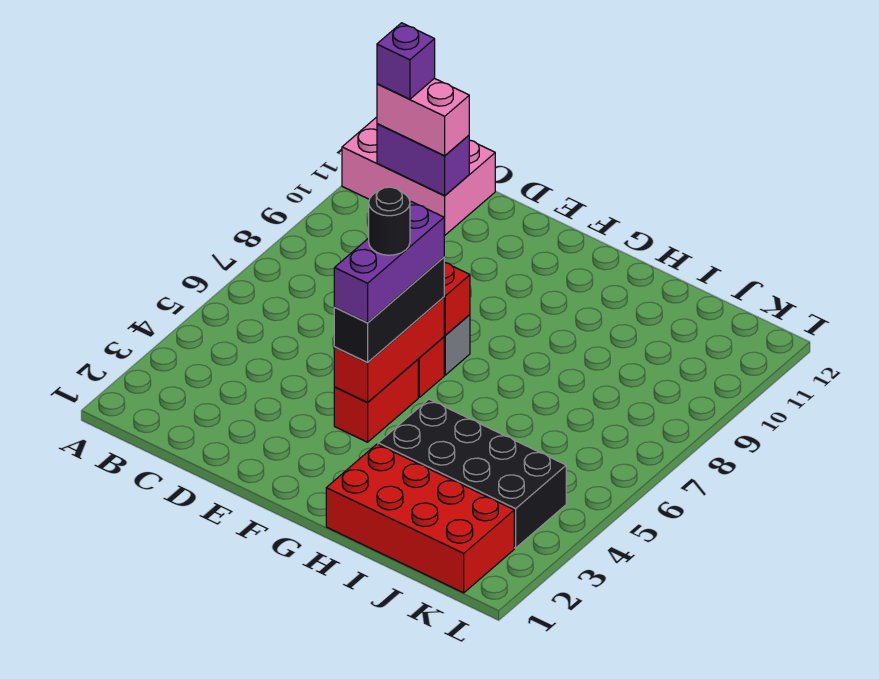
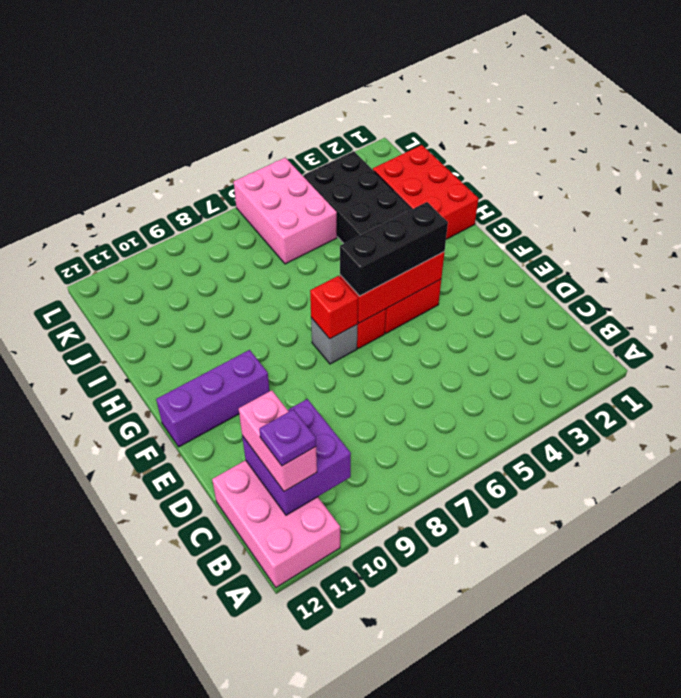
purple 1x2 brick [377,124,469,196] -> purple 2x2 brick [242,399,351,515]
purple 1x1 brick [377,23,435,99] -> purple 1x1 plate [259,409,316,466]
purple 1x3 brick [334,202,445,323] -> purple 1x3 brick moved to [156,350,269,447]
black 1x1 round brick [369,187,410,255] -> none
red 2x4 brick [326,444,514,593] -> red 2x3 brick [373,145,479,239]
none -> pink 2x3 brick [234,158,337,264]

